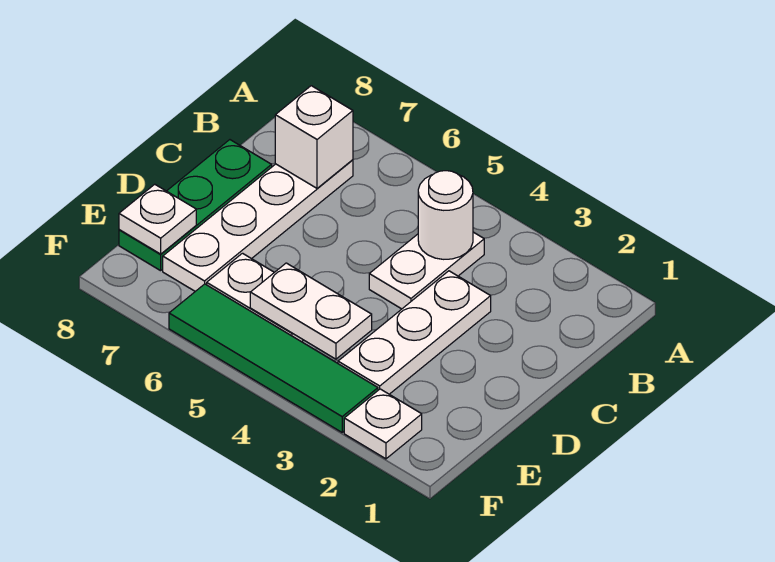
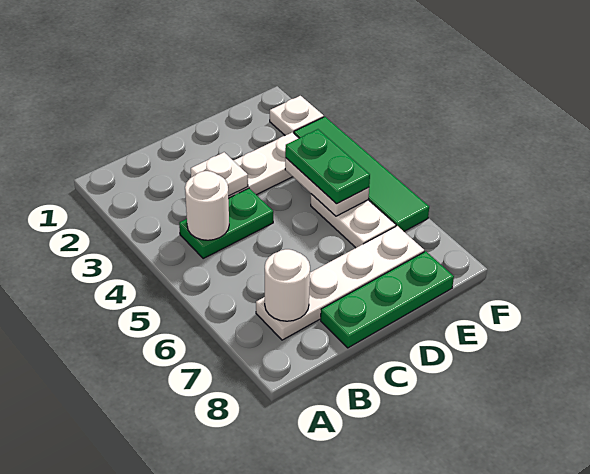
white 1x2 plate [369,232,484,309] -> green 1x2 plate [179,188,273,258]
white 1x1 brick [275,86,353,188] -> white 1x1 round brick [265,249,310,321]
none -> green 1x2 plate [285,129,370,204]
white 1x1 plate [119,184,196,254] -> white 1x1 plate moved to [191,152,248,196]

